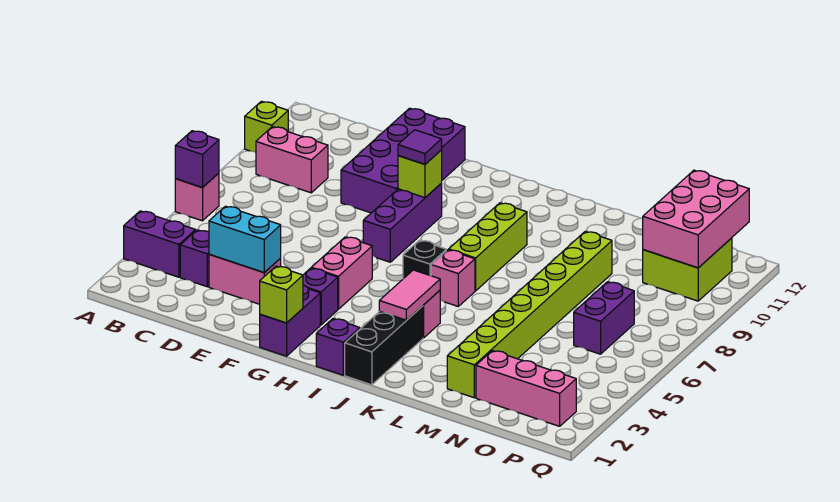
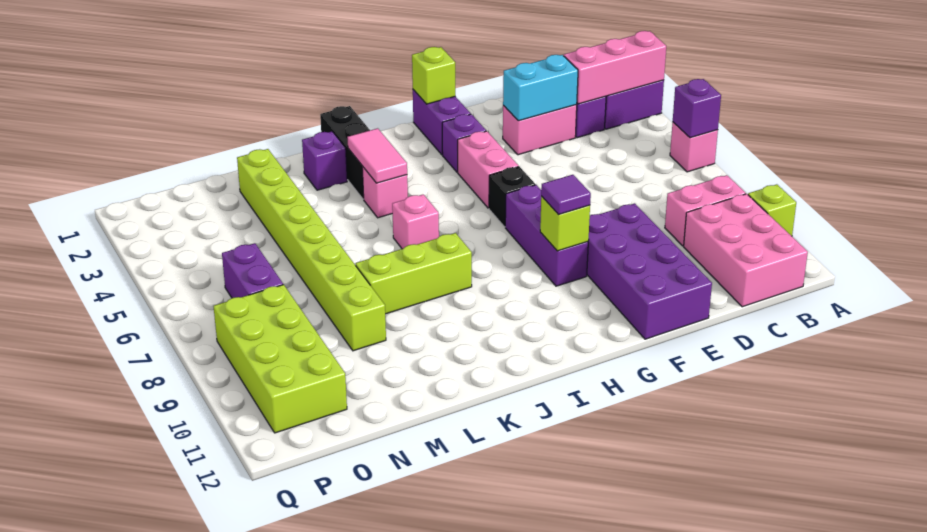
purple 1x1 brick [316,319,360,375] -> purple 1x1 brick moved to [302,132,347,190]
black 1x1 brick [403,240,446,279] -> black 1x1 brick moved to [489,167,535,227]
lime 1x3 brick [449,203,527,291] -> lime 1x3 brick turned to [356,233,472,314]
pink 1x3 brick [476,351,576,426] -> pink 1x3 brick moved to [564,31,666,104]
lime 2x2 brick [643,238,732,301] -> lime 2x4 brick [213,285,347,433]
pink 2x3 brick [643,170,749,268] -> pink 2x3 brick moved to [684,194,808,307]

